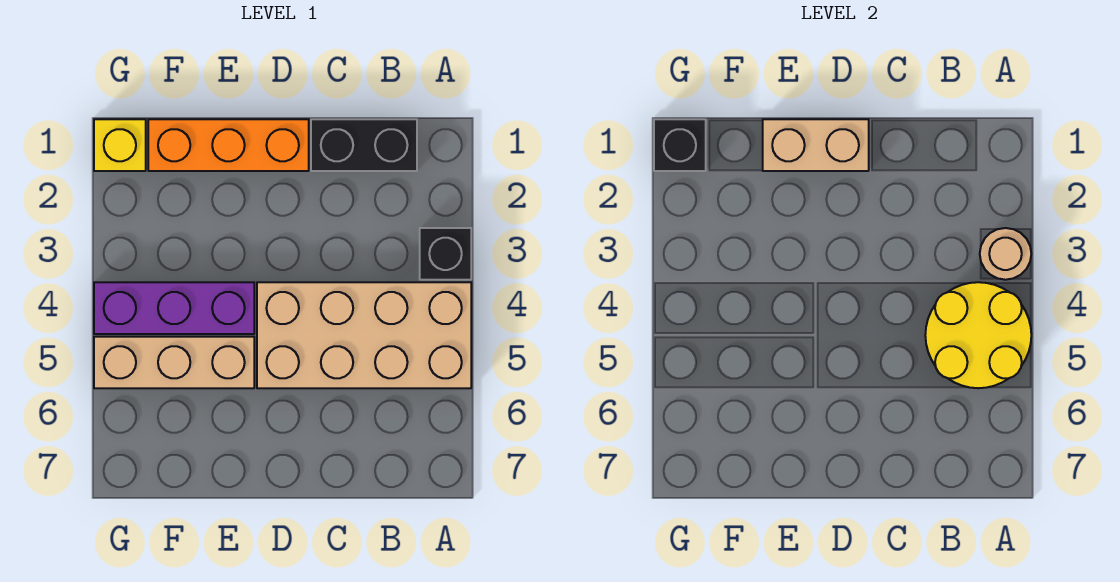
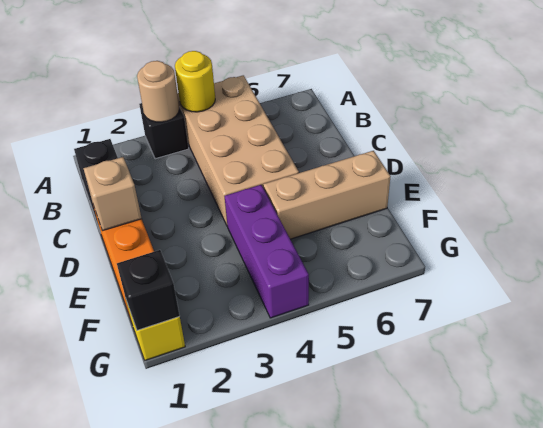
yellow 2x2 round brick [925,282,1031,388] -> yellow 1x1 round brick [175,51,215,112]
tan 1x2 brick [763,119,869,171] -> tan 1x1 brick [83,157,142,231]
tan 1x3 brick [94,337,254,388] -> tan 1x3 brick turned to [263,151,391,239]

